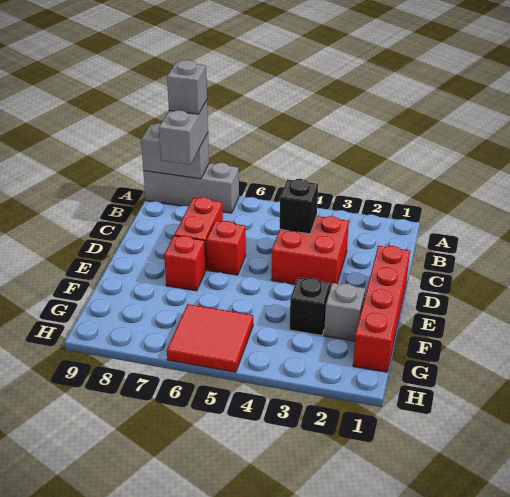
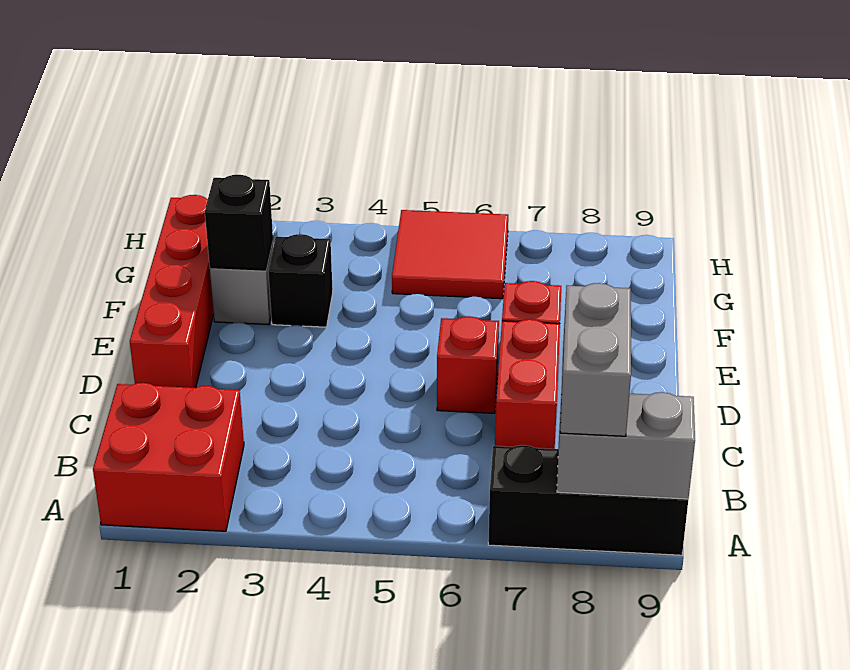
grey 1x3 brick [143,163,239,213] -> black 1x3 brick [488,445,688,555]
grey 1x1 brick [167,60,207,114] -> none
red 2x2 brick [271,216,349,288] -> red 2x2 brick moved to [93,383,244,531]
black 1x1 brick [280,179,318,234] -> black 1x1 brick moved to [205,175,273,270]

